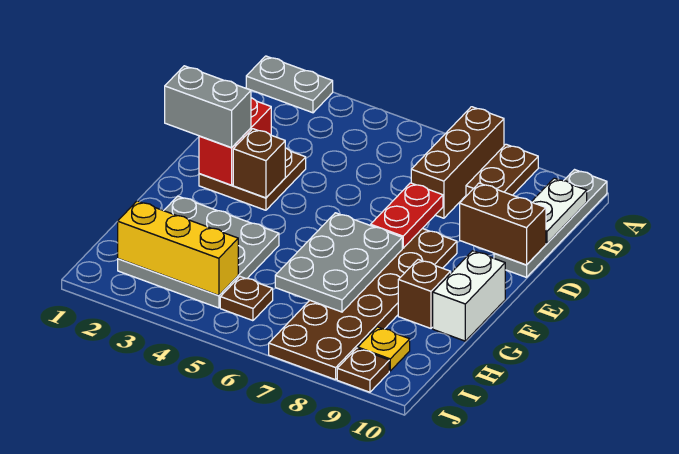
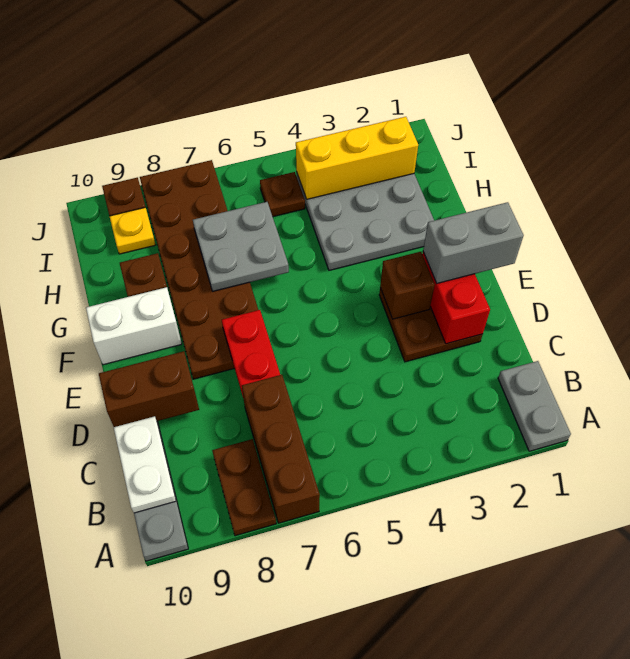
grey 1x2 plate [246,56,333,113] -> grey 1x2 plate turned to [498,361,571,451]
grey 2x3 plate [275,213,402,312] -> grey 2x2 plate [193,202,289,291]
white 1x2 brick [433,251,505,341] -> white 1x2 brick turned to [86,287,182,365]

